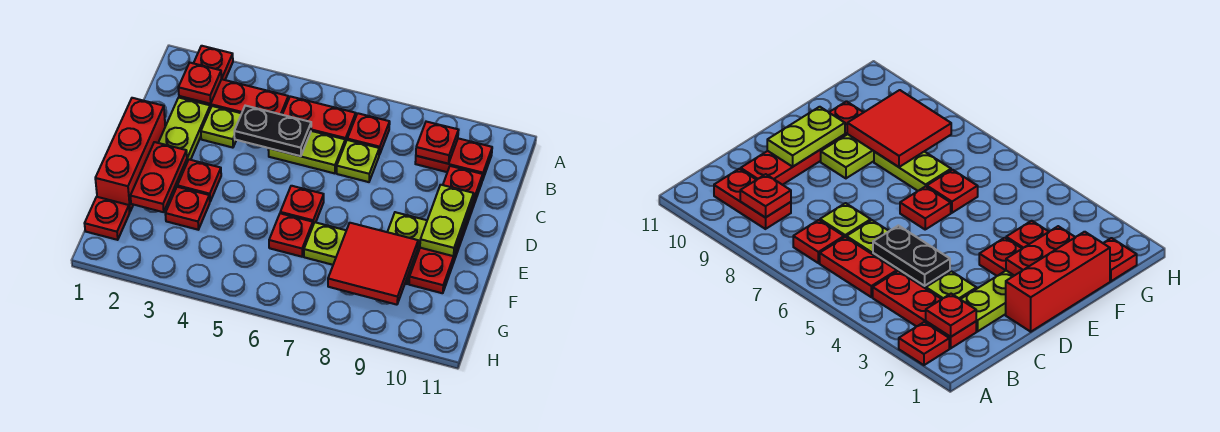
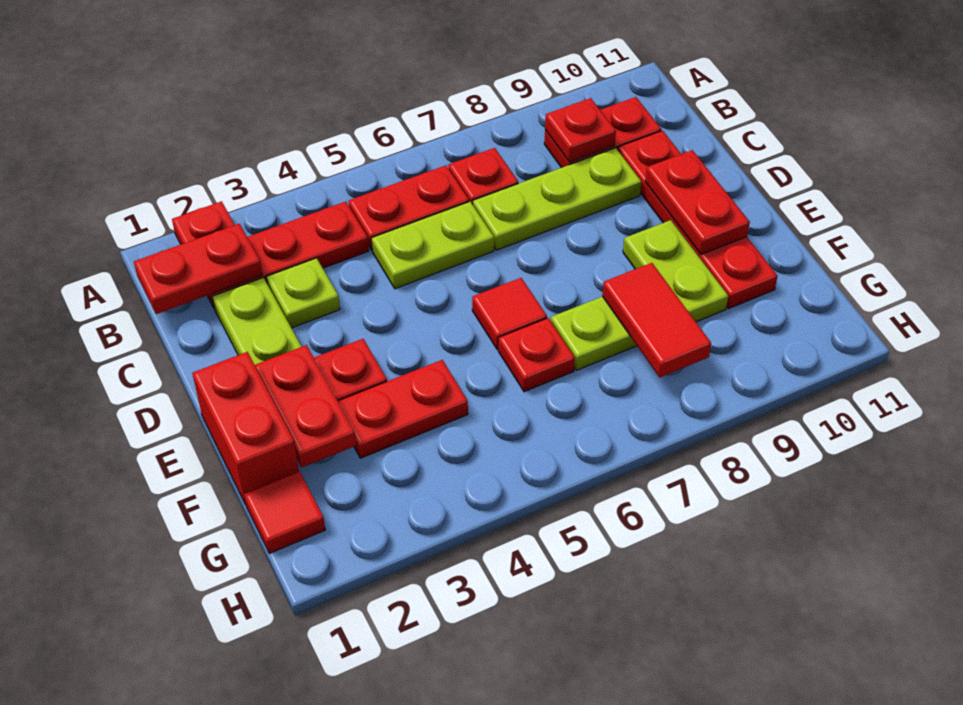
red 1x1 plate [178,63,221,104] -> red 1x2 plate [134,224,262,314]
black 1x2 plate [234,106,311,156] -> none
lime 1x1 plate [337,140,379,182] -> lime 1x3 plate [473,148,641,250]
red 1x3 brick [95,98,165,212] -> red 1x2 brick [192,352,299,505]
lime 1x2 plate [420,185,474,256] -> red 1x2 plate [645,150,750,255]
red 1x1 plate [280,186,324,224] -> red 1x1 tile [472,278,547,349]
red 1x1 plate [165,187,210,230] -> red 1x2 plate [338,360,468,458]
red 2x2 tile [328,223,418,305] -> red 1x2 tile [602,263,711,377]
red 1x1 plate [85,197,130,240] -> red 1x1 tile [244,472,325,553]

